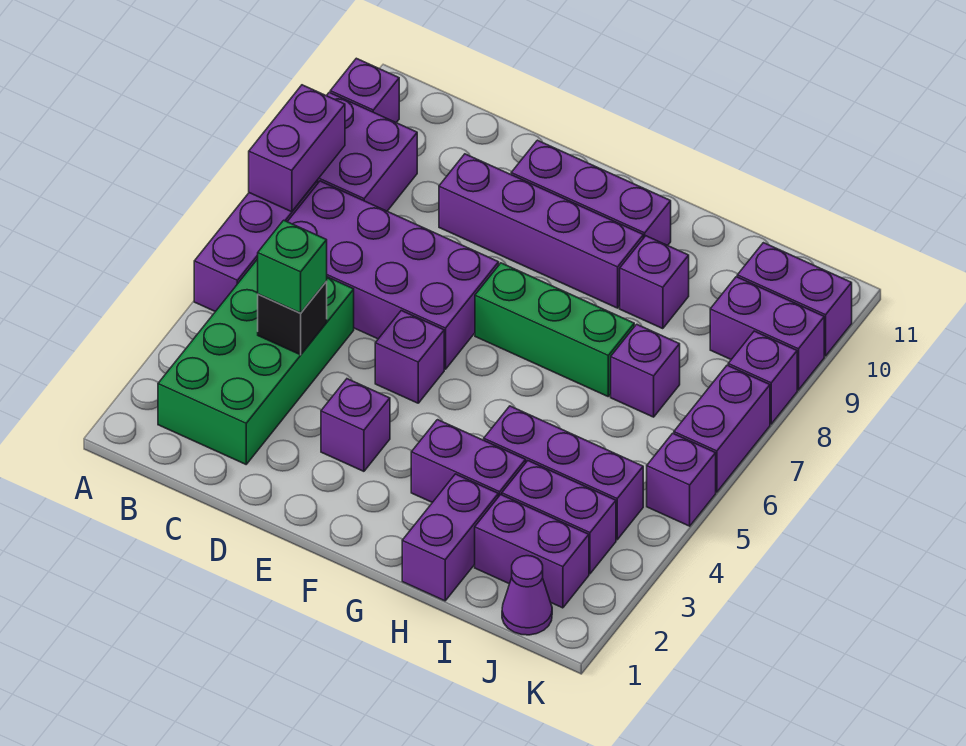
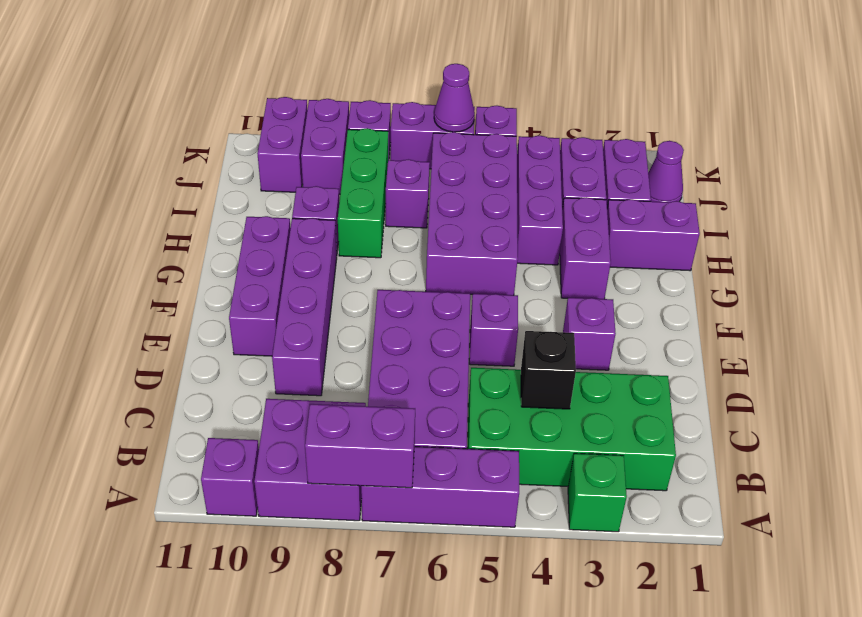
green 1x1 brick [258,220,327,313] -> green 1x1 brick moved to [568,453,627,532]
green 1x3 brick [475,263,634,396] -> green 1x3 brick moved to [338,128,388,258]
none -> purple 2x4 brick [426,132,518,295]
none -> purple 1x1 cone [434,64,475,132]

